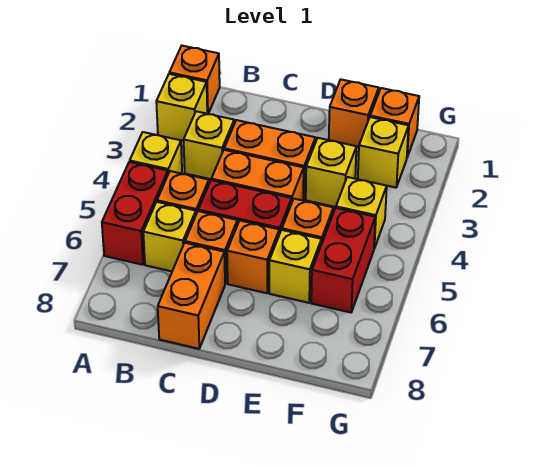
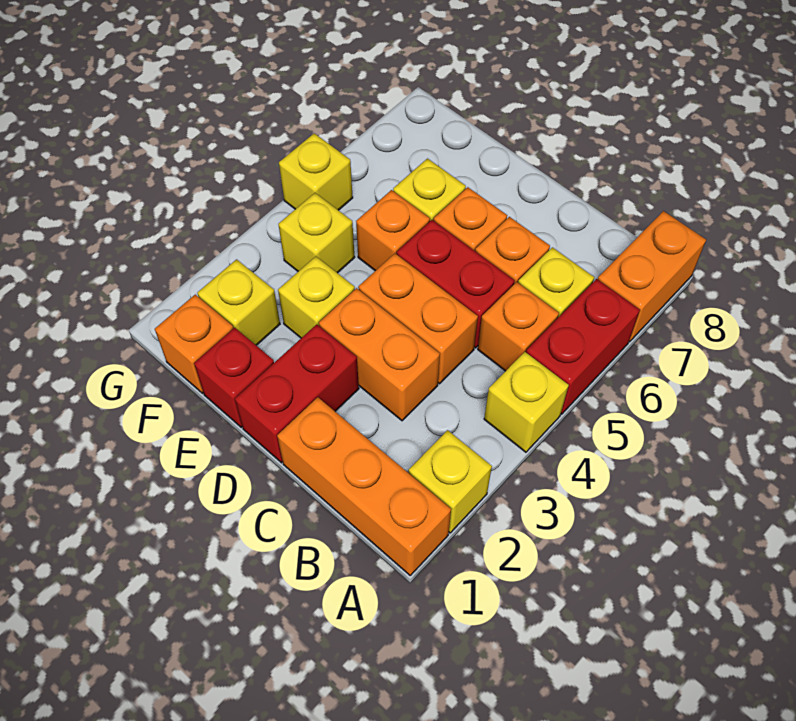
orange 1x1 brick [169,46,220,114] -> orange 1x3 brick [277,397,451,575]
yellow 1x1 brick [184,111,234,179] -> yellow 1x1 brick moved to [279,133,353,210]
orange 1x2 brick [158,243,225,349] -> orange 1x2 brick moved to [598,211,706,342]
orange 1x1 brick [329,80,379,147] -> red 1x1 brick [194,328,274,427]
red 1x2 brick [311,208,375,312] -> red 1x2 brick moved to [235,324,359,463]

